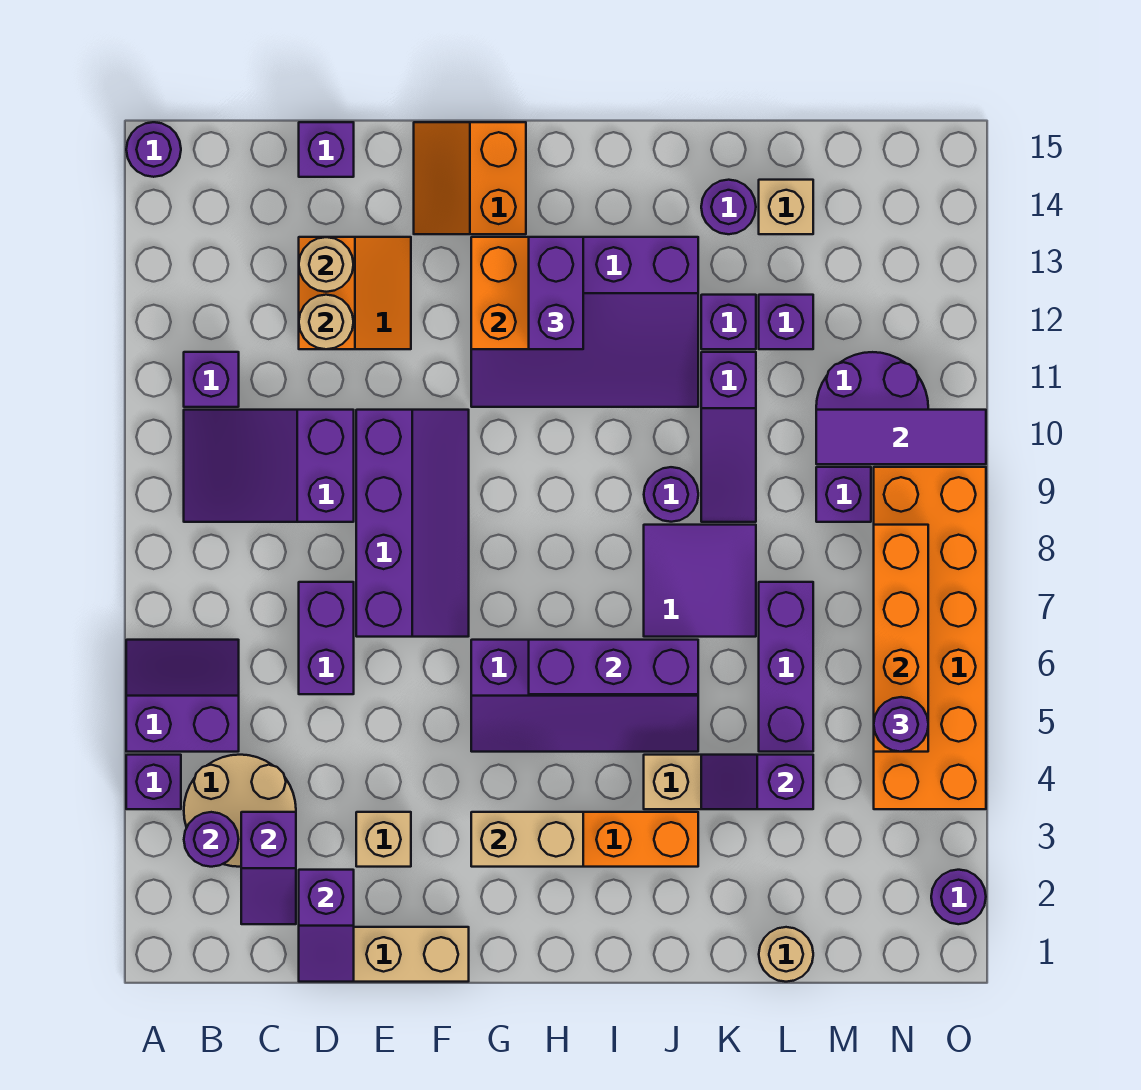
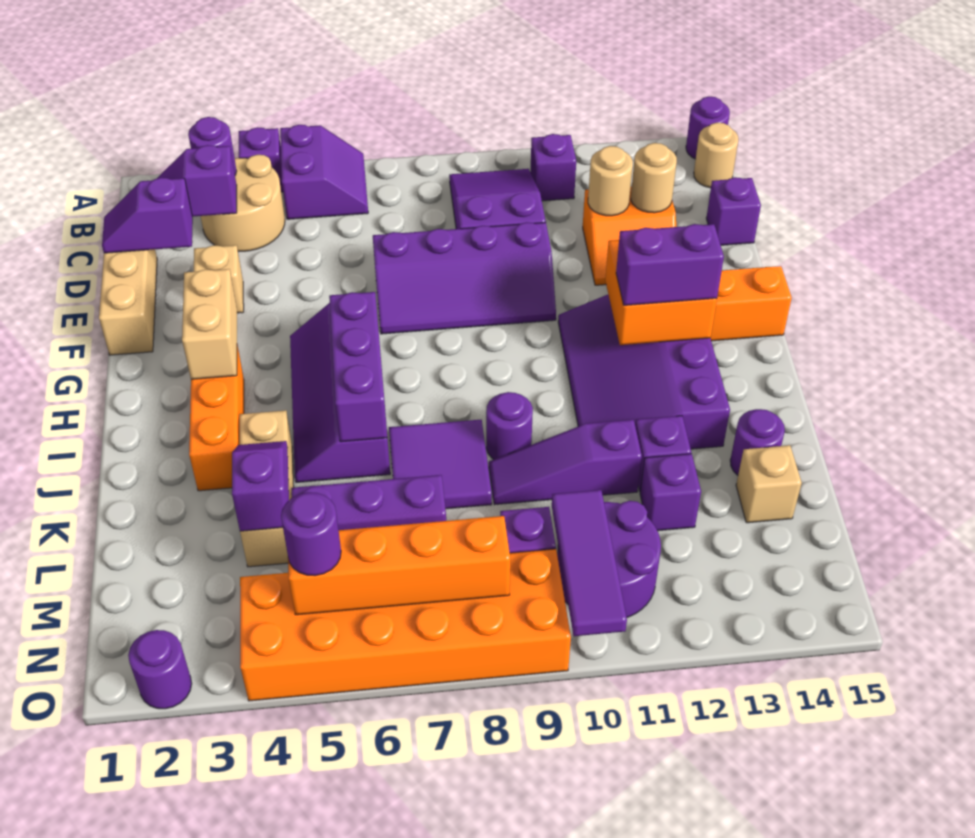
purple 1x2 brick [299,582,354,694] -> none
tan 1x1 round brick [759,927,813,982] -> tan 1x1 round brick moved to [694,123,738,188]

